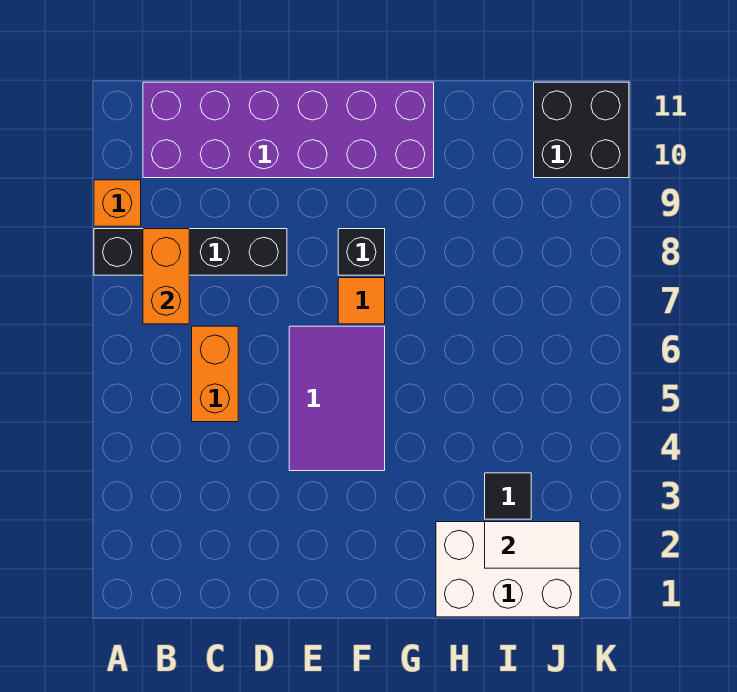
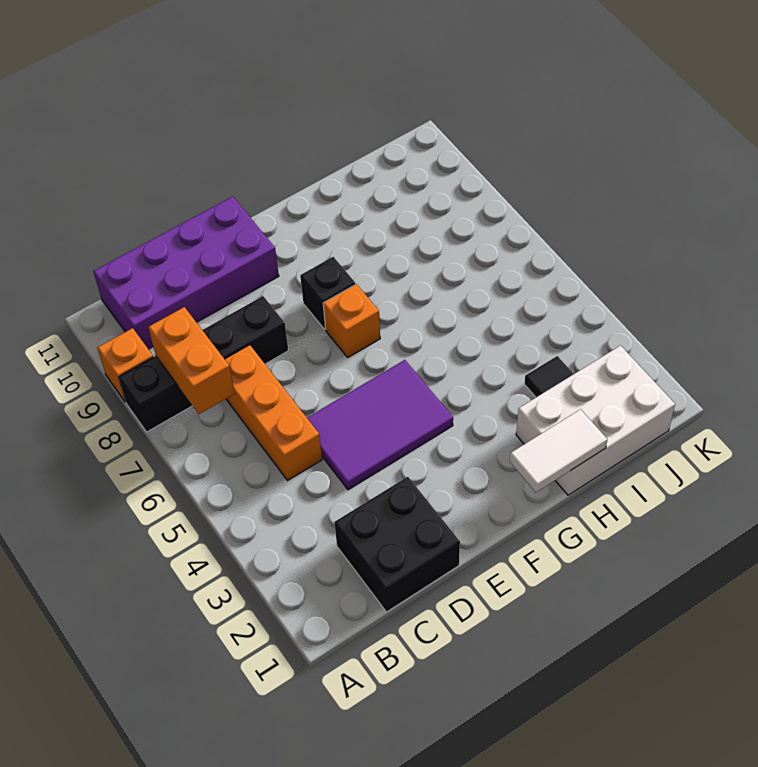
purple 2x6 brick [143,82,434,178] -> purple 2x4 brick [93,196,279,349]
orange 1x2 brick [192,326,238,422] -> orange 1x3 brick [225,345,322,481]
purple 2x3 tile [289,326,385,471] -> purple 2x3 tile turned to [307,360,453,490]
orange 1x1 tile [338,278,385,324] -> orange 1x1 brick [323,284,380,357]
white 1x2 tile [485,522,580,568] -> white 1x2 tile moved to [510,409,607,492]
black 2x2 brick [534,82,629,178] -> black 2x2 brick moved to [334,477,460,612]

